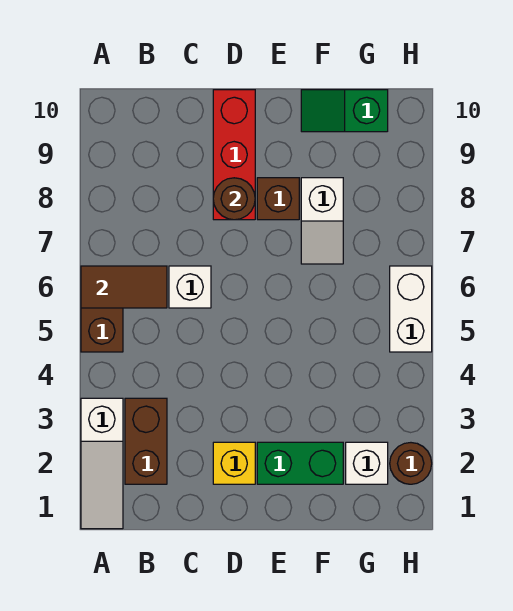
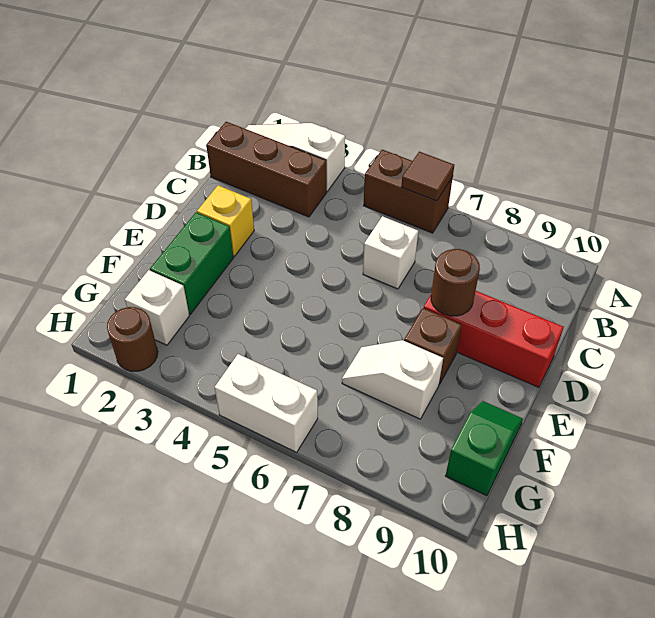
brown 1x2 tile [81,266,167,308] -> brown 1x1 tile [401,152,454,201]
brown 1x2 brick [125,398,167,484] -> brown 1x3 brick [206,122,327,217]

